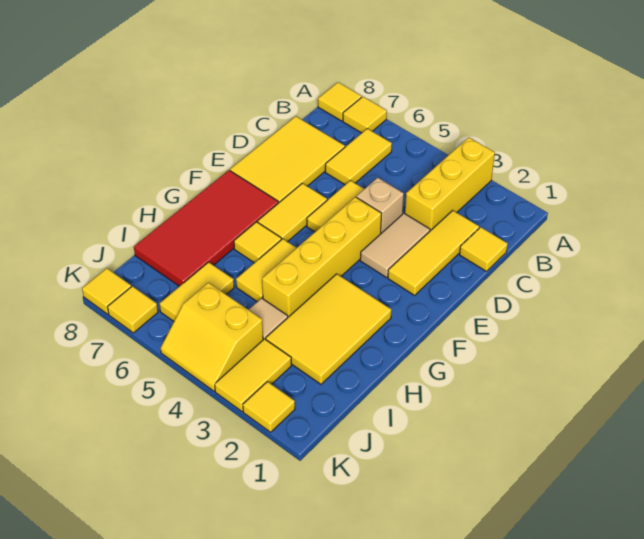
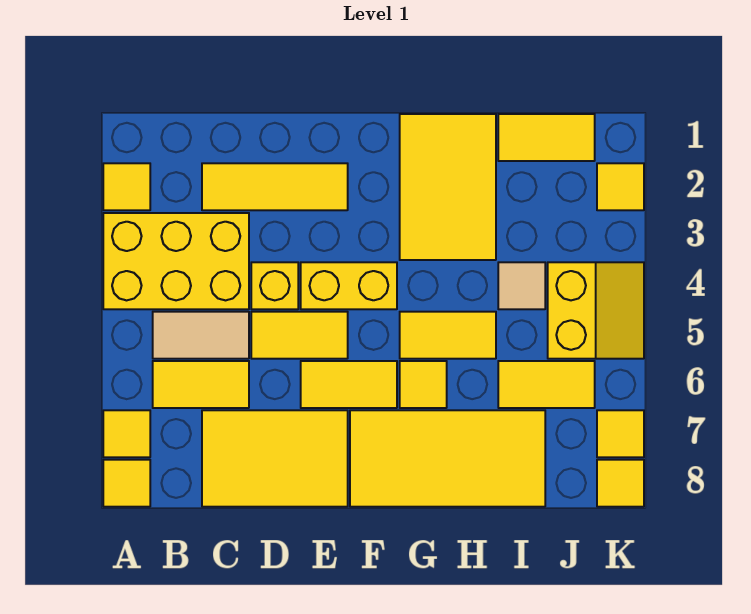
yellow 1x3 brick [405,137,495,231] -> yellow 2x3 brick [103,213,249,309]
yellow 1x1 tile [460,227,508,271] -> yellow 1x1 tile moved to [103,163,150,210]
tan 1x2 tile [360,213,430,278] -> tan 1x2 tile moved to [153,312,249,359]
tan 1x1 brick [356,178,404,233] -> yellow 1x1 brick [251,262,298,309]
yellow 1x4 brick [262,197,381,317] -> yellow 1x2 brick [301,262,397,309]
red 2x4 tile [134,170,278,286] -> yellow 2x4 tile [350,410,545,507]
yellow 2x3 tile [266,274,391,384] -> yellow 2x3 tile turned to [400,114,496,260]
yellow 1x2 tile [215,339,291,411] -> yellow 1x2 tile moved to [498,114,595,161]

